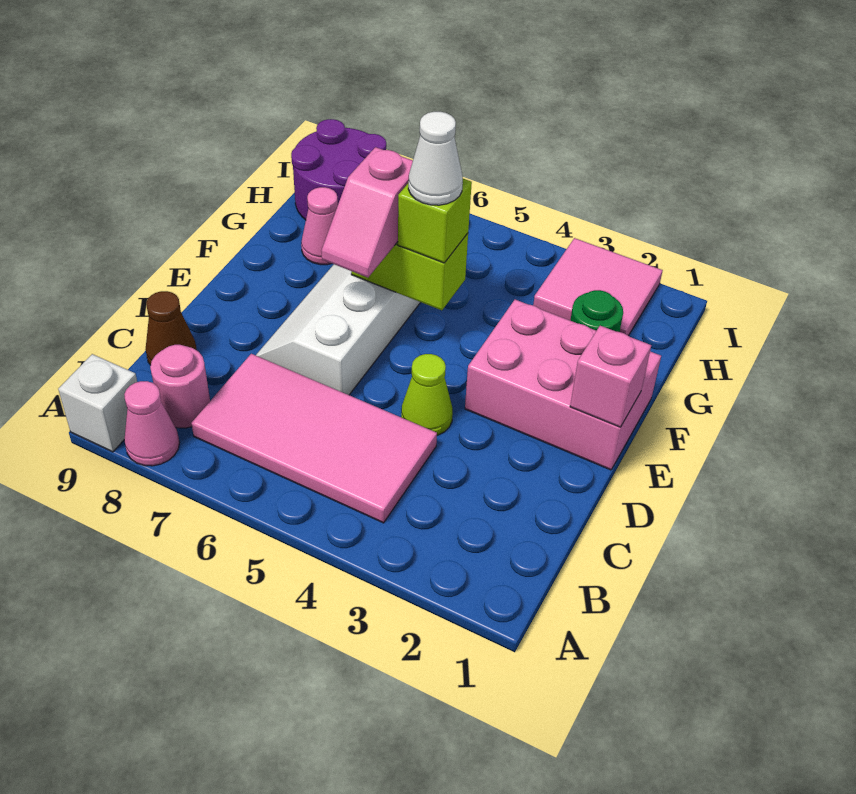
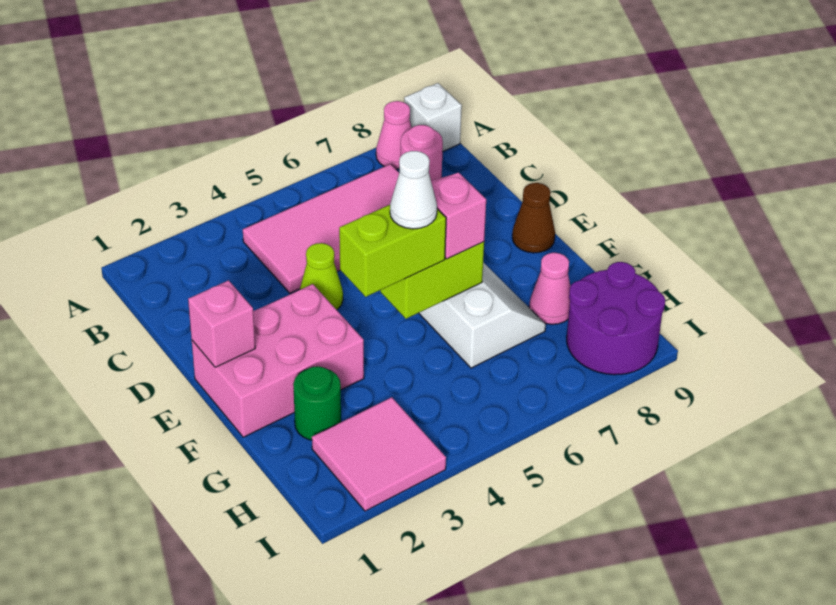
brown 1x1 cone [145,291,197,365] -> brown 1x1 cone moved to [512,183,555,253]
lime 1x1 brick [398,179,472,263] -> lime 1x2 brick [339,205,446,297]

